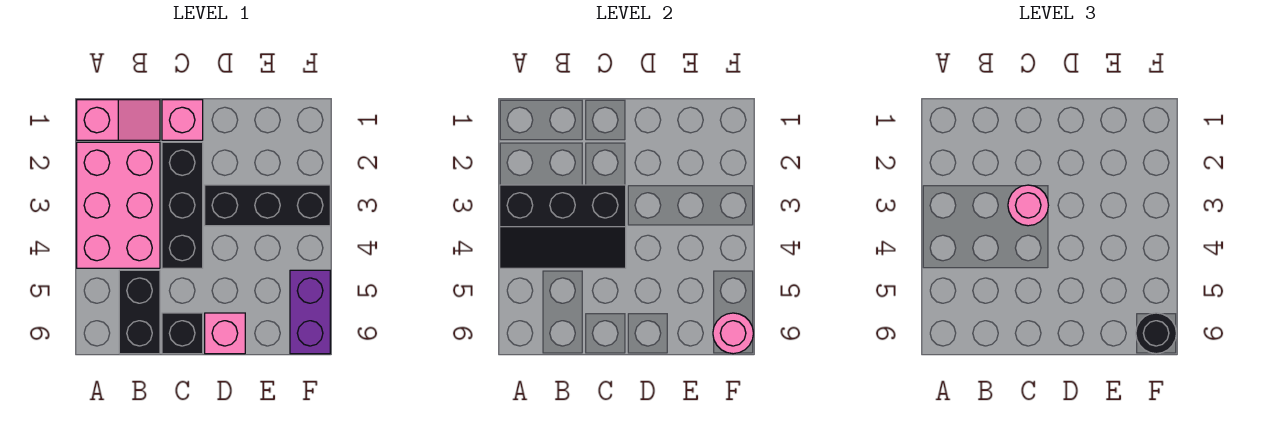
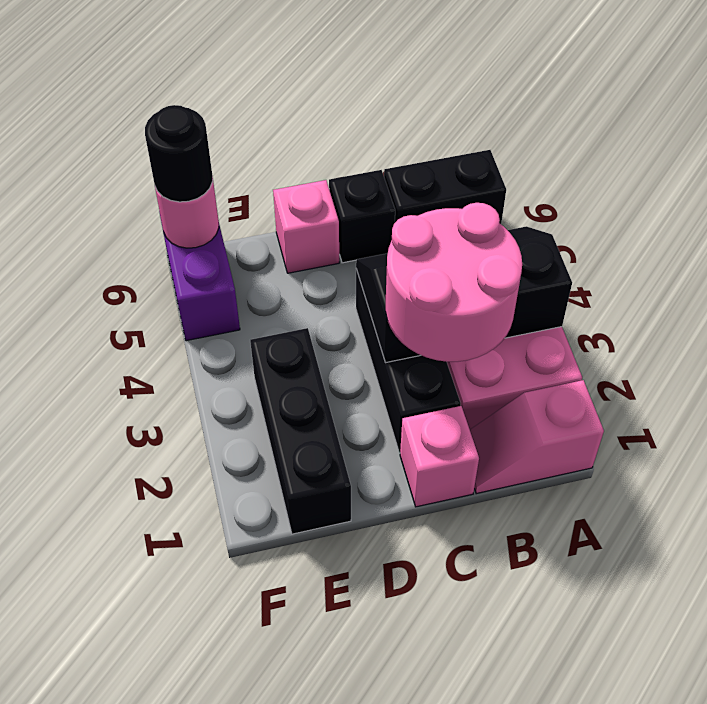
black 1x2 brick [119,270,160,354] -> black 1x2 brick turned to [384,150,506,224]
pink 1x1 round brick [1008,185,1048,226] -> pink 2x2 round brick [386,203,522,362]
black 1x3 brick [205,185,330,226] -> black 1x3 brick turned to [250,328,351,534]

